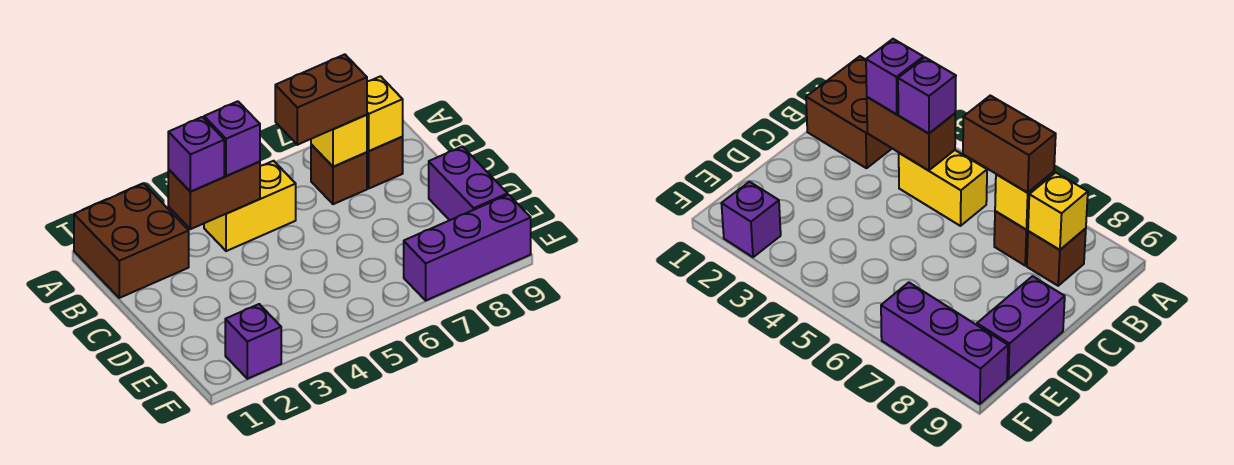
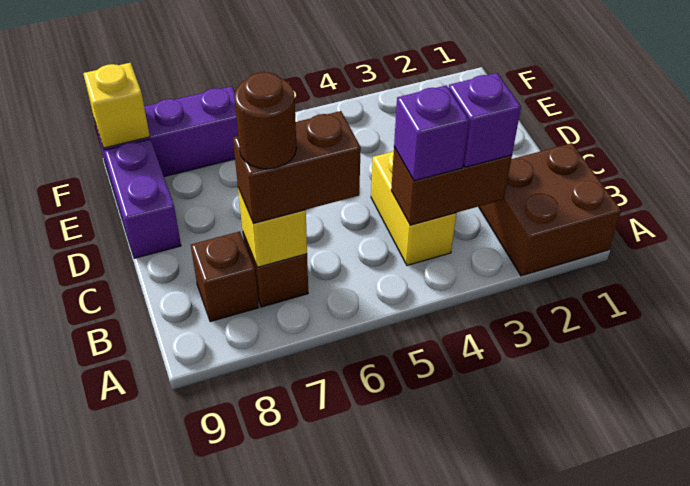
yellow 1x2 brick [204,161,296,251] -> yellow 1x2 brick turned to [371,152,456,265]
none -> brown 1x1 round brick [234,72,297,169]
yellow 1x1 brick [367,76,403,151] -> yellow 1x1 brick moved to [83,63,150,148]
purple 1x1 brick [225,304,281,379] -> none

